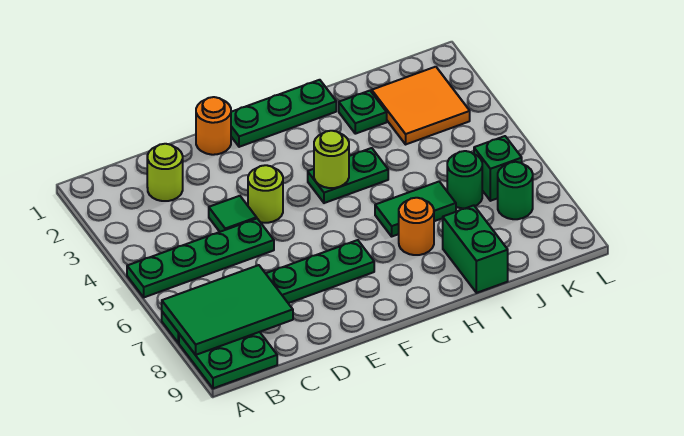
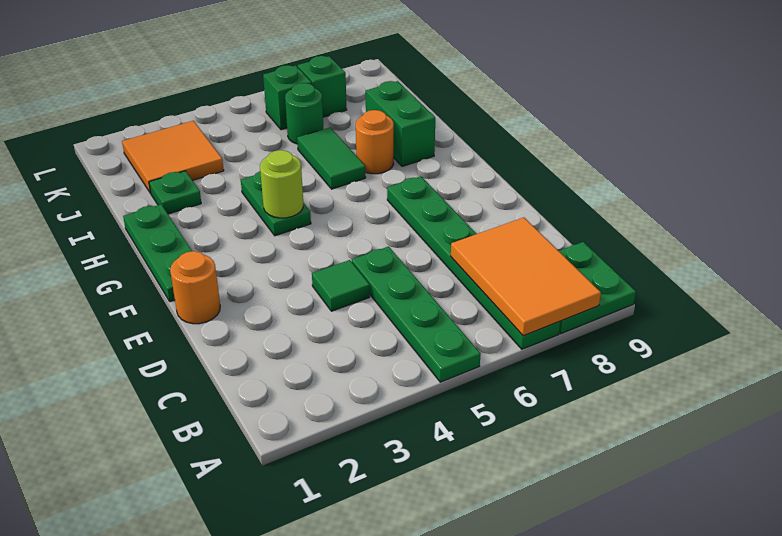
green 2x3 tile [162,265,293,355] -> orange 2x3 tile [451,218,601,336]
lime 1x1 round brick [147,144,183,201] -> none
lime 1x1 round brick [248,165,283,223] -> none
green 1x2 brick [443,205,508,293] -> green 1x2 brick turned to [366,81,435,166]
green 1x1 round brick [498,162,533,219] -> green 1x1 brick [297,56,347,117]

